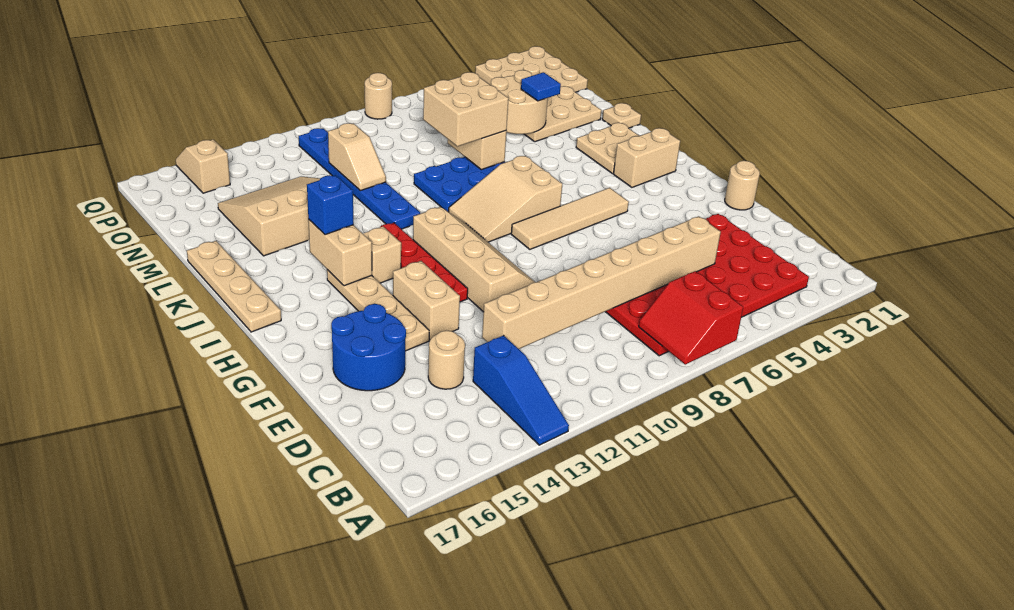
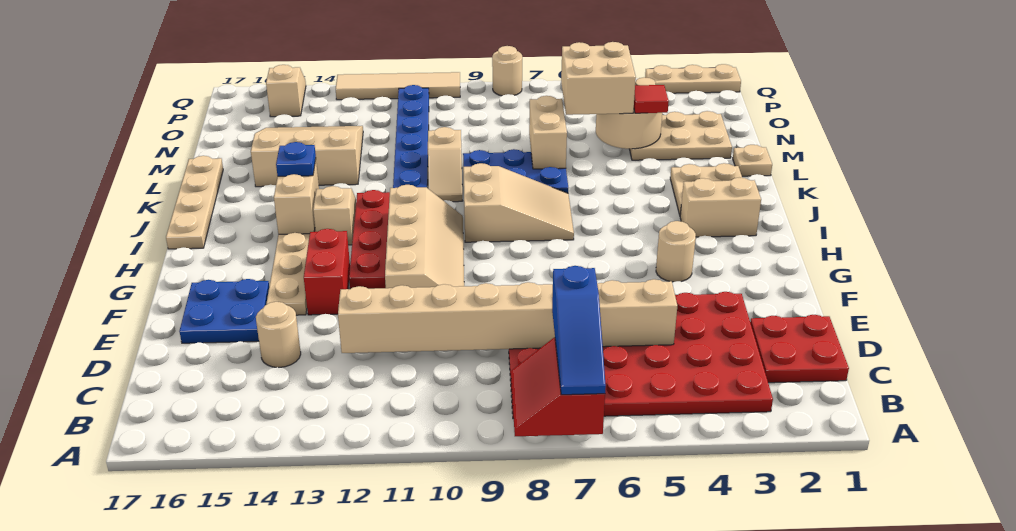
blue 1x3 slope [473,336,569,445] -> blue 1x3 slope moved to [552,266,606,395]
none -> red 2x2 plate [750,315,849,383]
blue 2x2 round brick [331,304,406,391] -> blue 2x2 plate [179,279,269,343]
tan 1x1 round brick [725,161,760,210] -> tan 1x1 round brick moved to [656,221,696,282]
tan 1x2 brick [393,261,460,340] -> red 1x2 brick [304,229,350,315]
tan 1x4 tile [511,188,629,249] -> tan 1x4 tile moved to [336,72,460,100]
tan 2x3 slope [449,156,562,242] -> tan 2x3 slope turned to [463,163,574,242]
blue 1x1 brick [307,175,354,235] -> blue 1x1 plate [276,142,316,176]
tan 2x2 brick [423,72,509,146] -> tan 2x2 brick moved to [561,42,636,115]
blue 1x1 tile [521,72,561,101] -> red 1x1 tile [634,85,669,113]
tan 1x2 slope [328,123,386,191] -> tan 1x2 slope moved to [428,127,462,202]
tan 3x3 plate [475,46,588,92] -> tan 1x3 plate [645,64,741,93]

